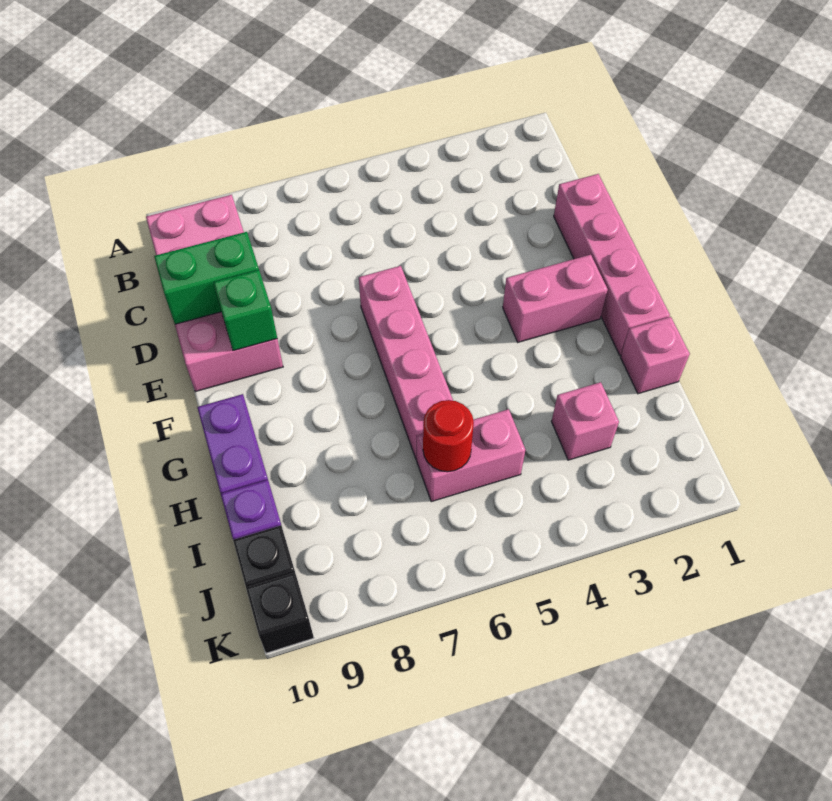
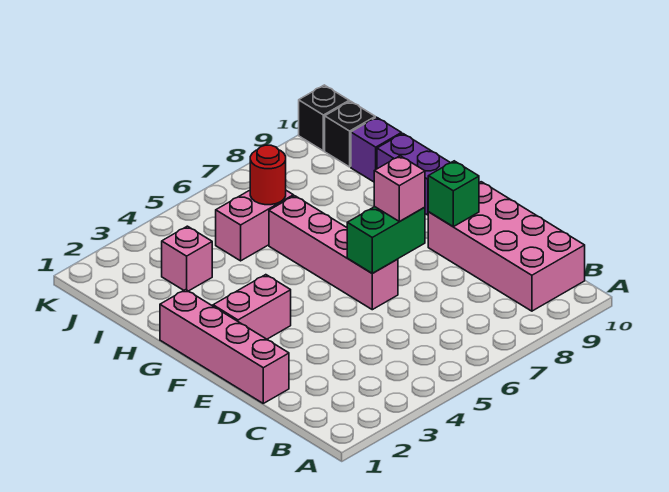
green 1x2 brick [154,232,259,324] -> green 1x2 brick moved to [347,207,425,273]
pink 1x1 brick [620,317,690,394] -> pink 1x1 brick moved to [374,156,425,222]

